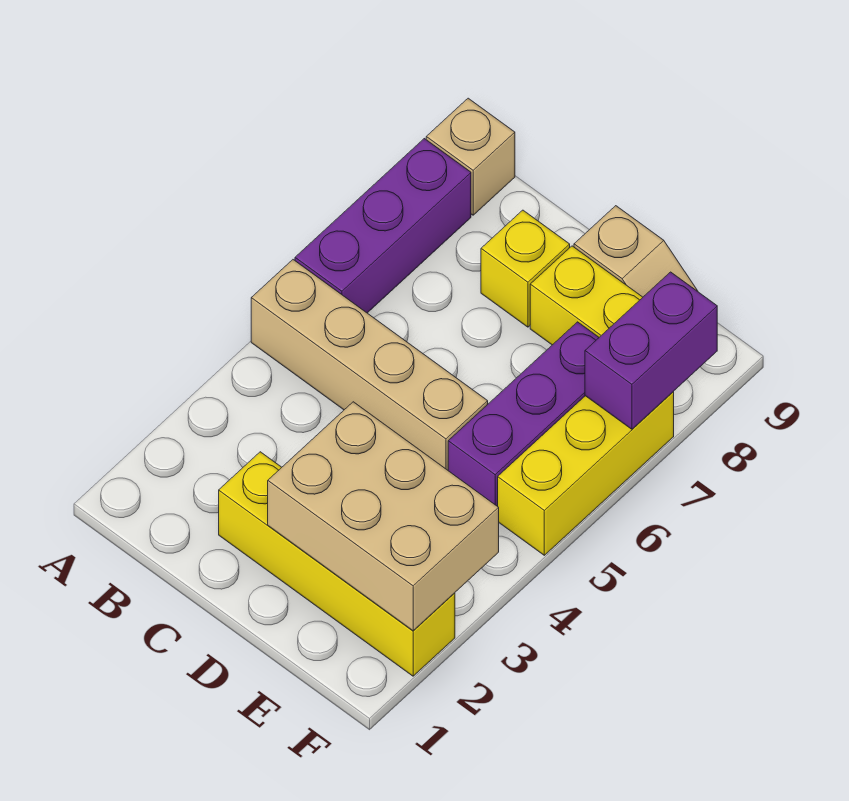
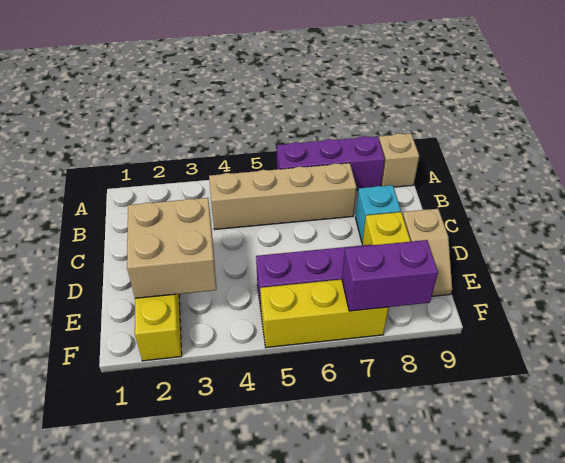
tan 1x4 brick [251,260,488,470] -> tan 1x4 brick turned to [209,163,356,229]
yellow 1x1 brick [481,210,570,327] -> cyan 1x1 brick [355,185,401,242]
tan 2x3 brick [268,402,499,631] -> tan 2x2 brick [127,198,217,298]

